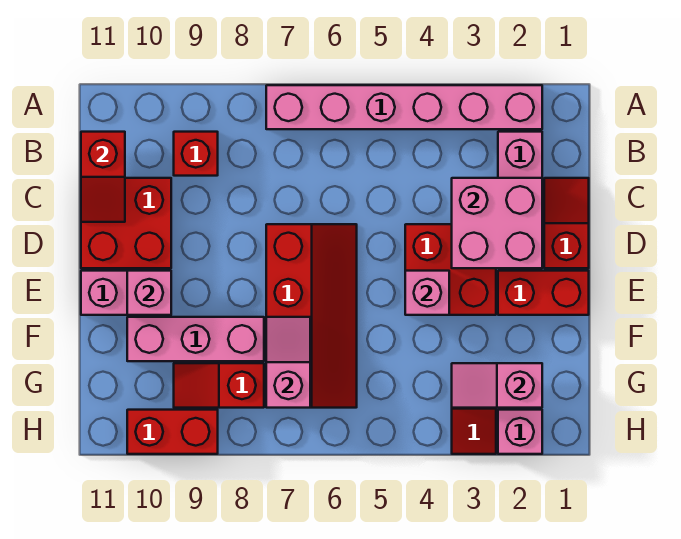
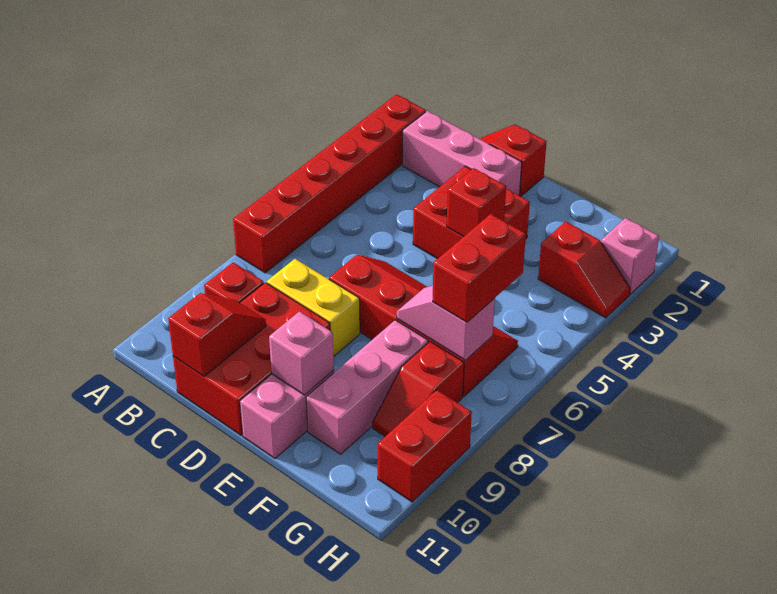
pink 1x6 brick [266,85,542,129] -> red 1x6 brick [233,94,426,273]
red 1x2 slope [81,132,125,222] -> red 1x2 slope turned to [168,293,266,376]
pink 2x2 brick [452,178,542,268] -> none
none -> yellow 1x2 brick [267,259,360,356]
red 2x2 brick [81,178,171,268] -> red 2x3 brick [173,282,330,435]
red 1x2 brick [498,271,589,315] -> red 1x2 brick moved to [433,214,526,322]
pink 1x1 brick [405,271,449,315] -> red 1x1 brick [447,168,506,237]
pink 1x2 slope [452,363,542,408] -> none

